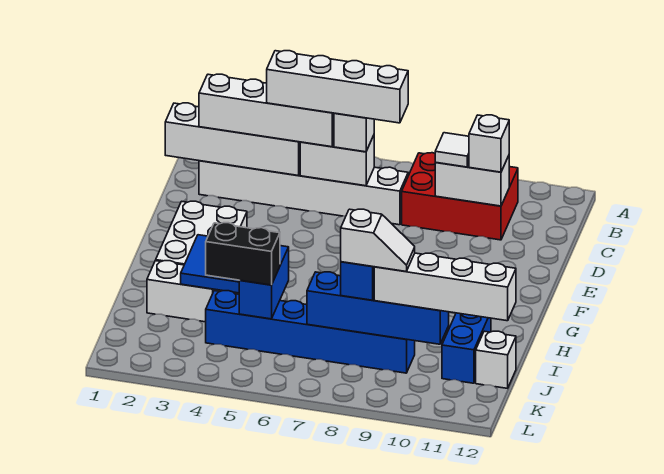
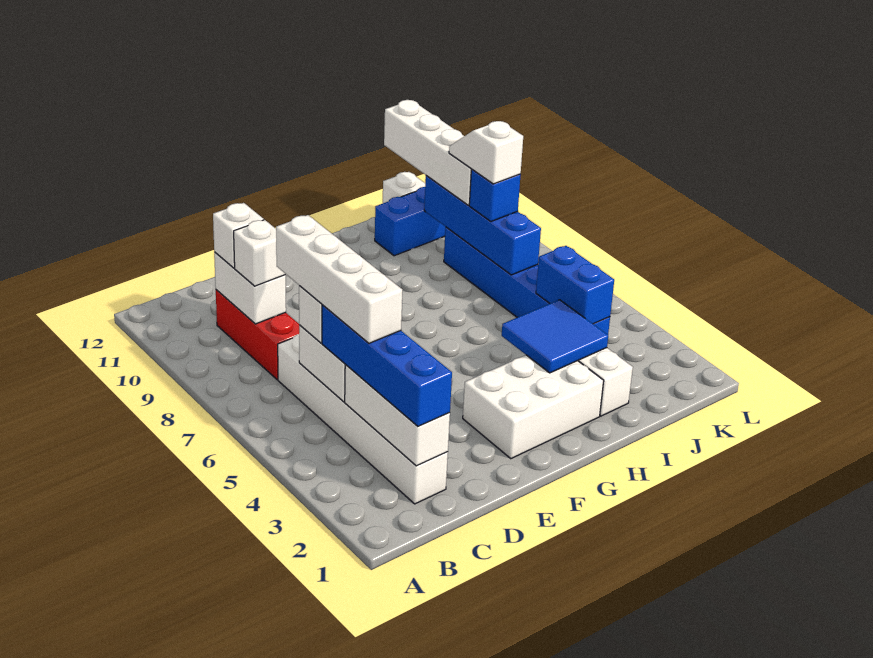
red 2x3 brick [402,153,518,240] -> red 1x3 brick [216,290,299,380]
white 1x4 brick [165,103,300,176] -> white 1x3 brick [345,365,450,466]
white 1x4 brick [199,74,334,147] -> blue 1x4 brick [322,305,452,426]
white 1x1 tile [435,133,469,167] -> white 1x1 brick [234,220,286,286]
blue 1x2 brick [239,246,289,319] -> blue 1x2 brick turned to [536,246,614,324]
black 1x2 brick [206,223,280,285] -> none

